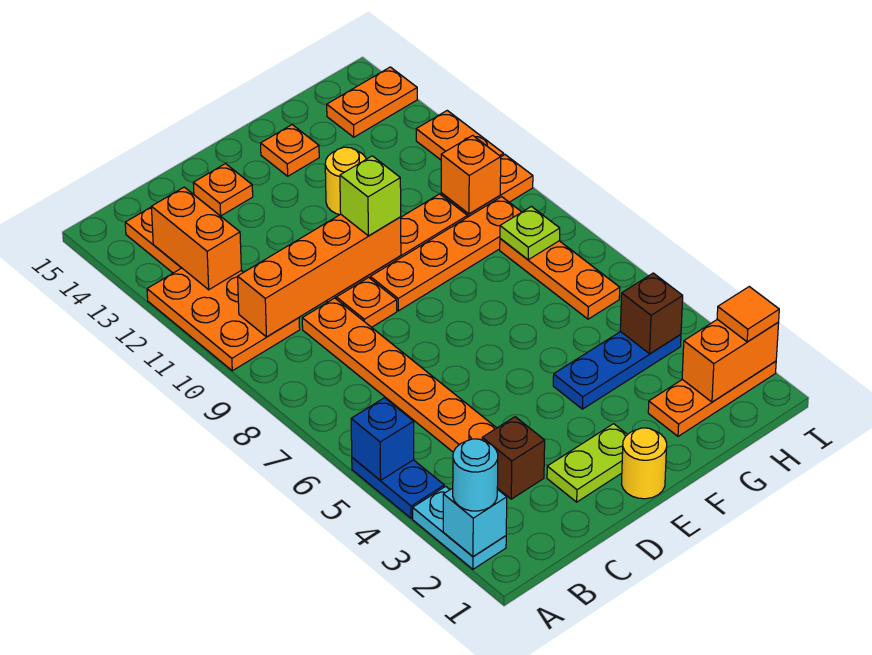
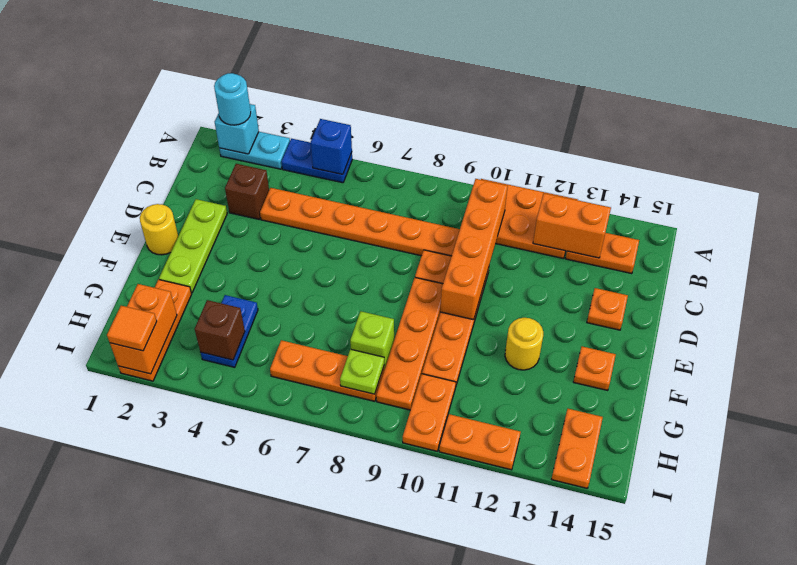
lime 1x2 plate [547,424,628,502] -> lime 1x3 plate [159,199,227,293]
lime 1x1 brick [340,156,401,236] -> lime 1x1 brick moved to [350,311,394,370]
blue 1x3 plate [553,332,681,409] -> blue 1x2 plate [201,295,258,367]
orange 1x1 brick [441,135,501,214] -> none

